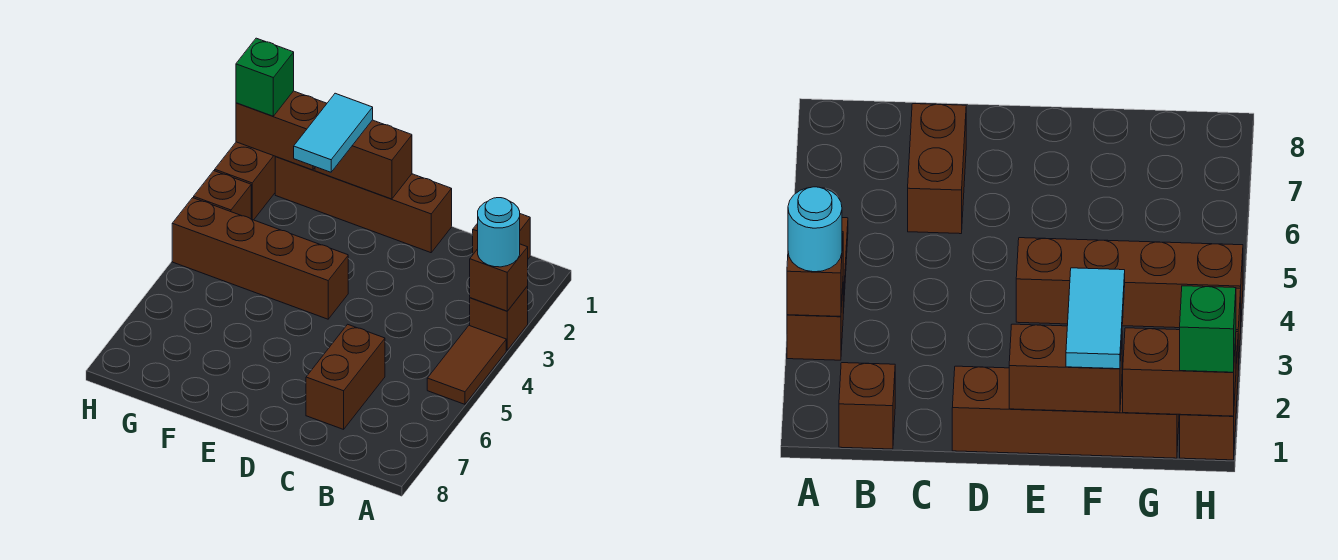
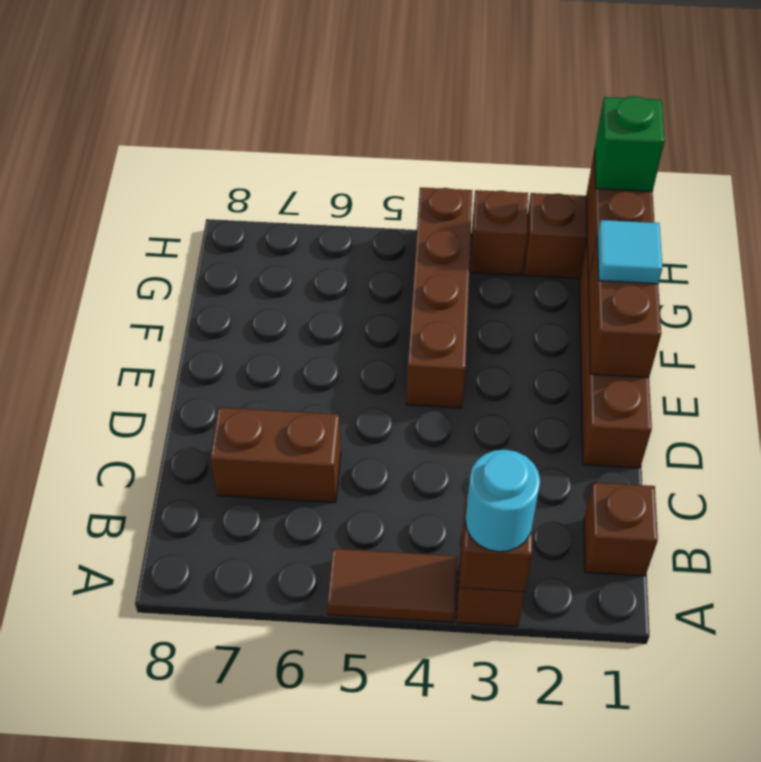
cyan 1x2 tile [294,93,373,172] -> cyan 1x1 tile [597,220,662,284]

